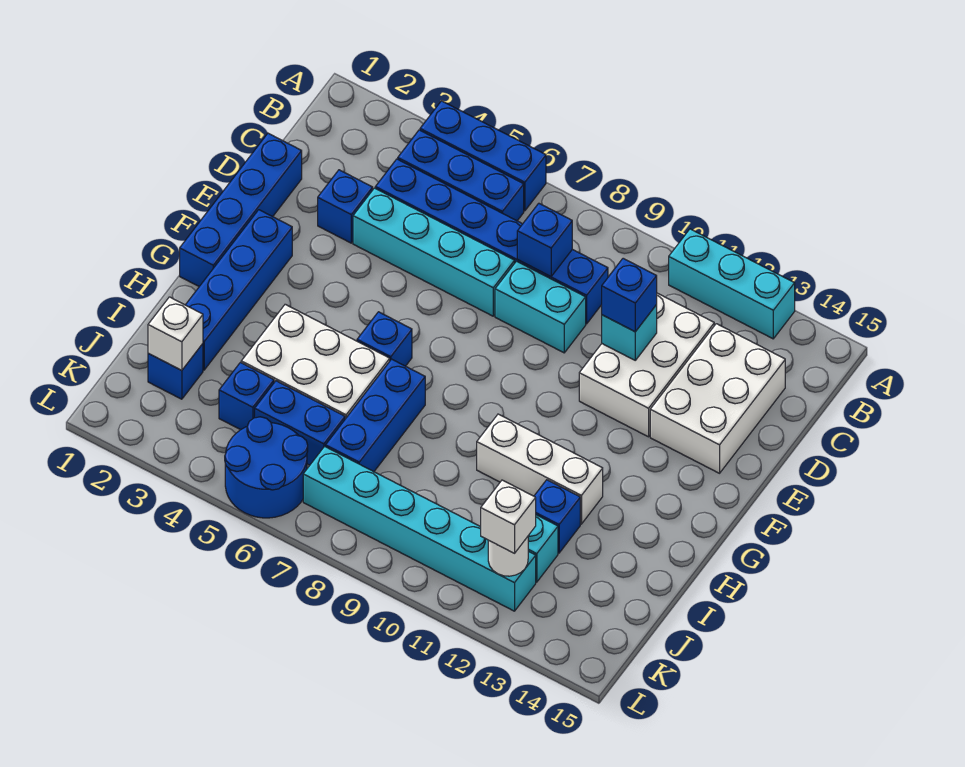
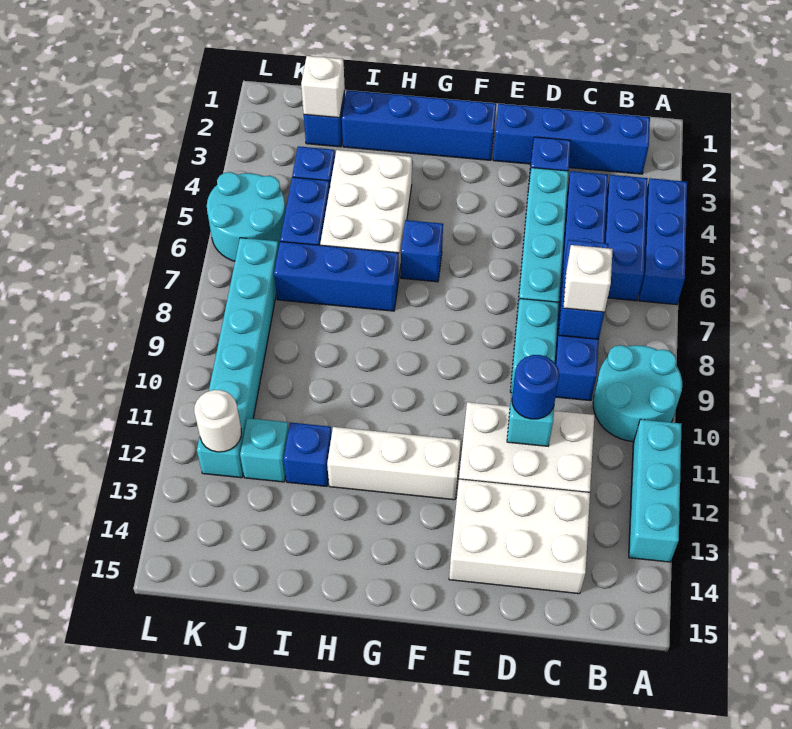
none -> cyan 2x2 round brick [593,345,682,442]
blue 1x1 brick [517,203,572,277] -> blue 1x2 brick [559,240,608,339]
blue 1x4 brick [180,133,302,286] -> blue 1x4 brick moved to [493,104,650,174]
blue 1x1 brick [602,258,657,332] -> blue 1x1 round brick [512,355,559,419]
white 1x3 brick [477,414,603,524] -> white 1x3 brick turned to [327,427,461,500]
blue 2x2 round brick [225,417,308,518] -> cyan 2x2 round brick [207,172,286,261]
white 1x1 brick [481,480,536,553] -> white 1x1 brick moved to [563,245,613,312]

